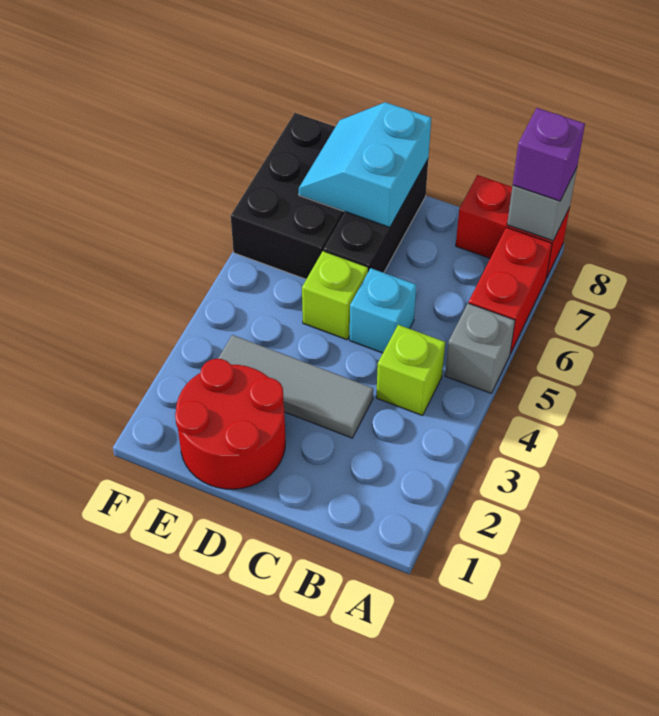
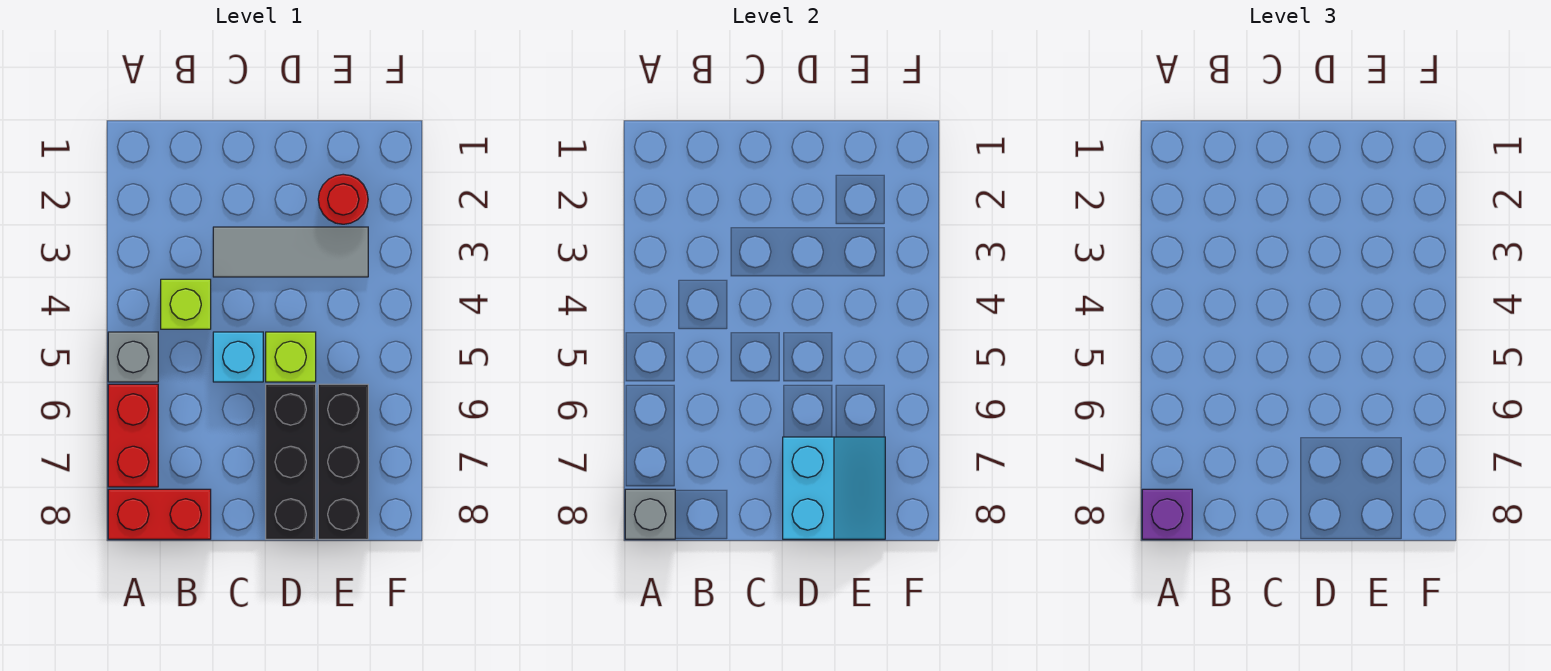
red 2x2 round brick [175,359,285,489] -> red 1x1 round brick [318,174,368,224]
black 2x3 brick [231,113,345,279] -> black 1x3 brick [318,384,368,539]

